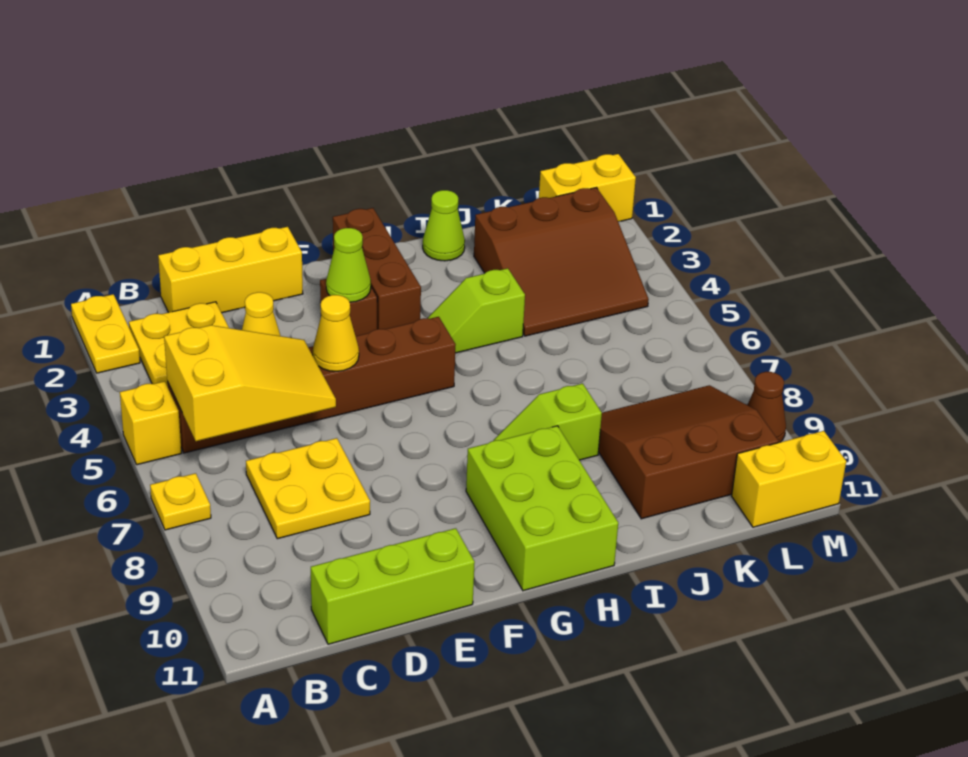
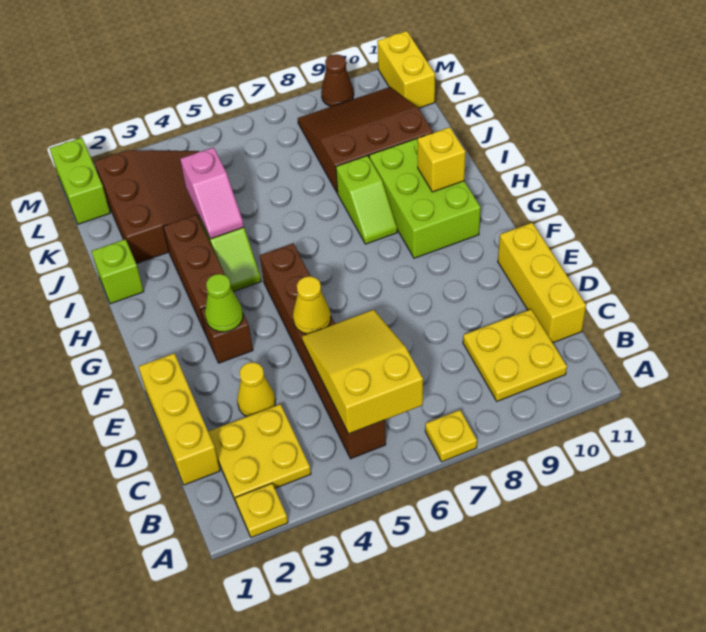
yellow 1x2 plate [71,294,140,373] -> yellow 1x1 plate [235,483,288,538]
yellow 1x1 brick [120,381,181,465] -> yellow 1x1 brick moved to [418,127,466,192]
yellow 2x2 plate [246,438,370,539] -> yellow 2x2 plate moved to [463,309,567,401]
lime 1x3 brick [311,528,475,644] -> yellow 1x3 brick [498,223,586,343]
brown 1x3 brick [333,208,421,329] -> brown 1x3 brick turned to [163,215,225,334]
lime 2x3 brick [466,426,618,591] -> lime 2x3 brick turned to [369,138,481,258]
lime 1x1 cone [423,190,465,261] -> lime 1x1 brick [91,239,144,304]
none -> pink 1x2 slope [180,147,244,239]
brown 3x3 slope [599,385,779,519] -> brown 3x3 slope turned to [298,87,433,193]
yellow 1x2 brick [539,154,636,222] -> lime 1x2 brick [50,138,110,224]

